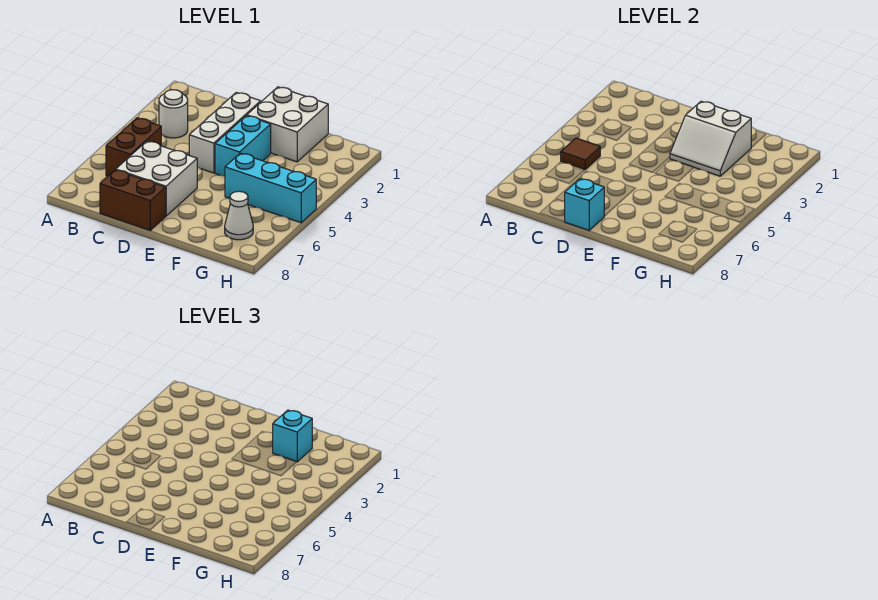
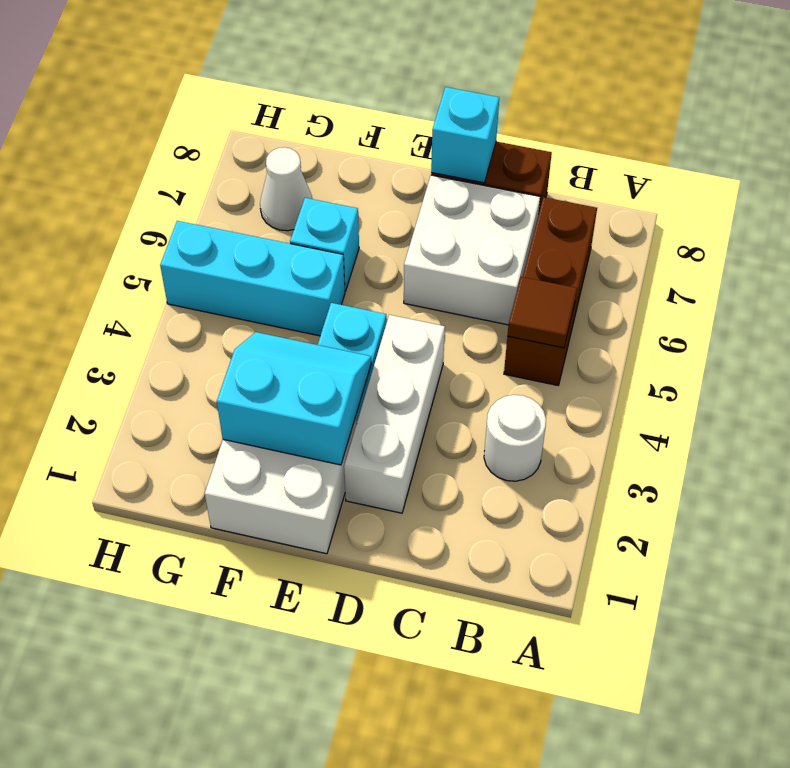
brown 1x2 brick [106,118,161,176] -> brown 1x3 brick [504,197,597,385]
white 2x2 slope [670,101,751,176] -> cyan 2x2 slope [217,332,371,465]
cyan 1x1 brick [273,410,312,462] -> cyan 1x1 brick moved to [290,198,359,291]

